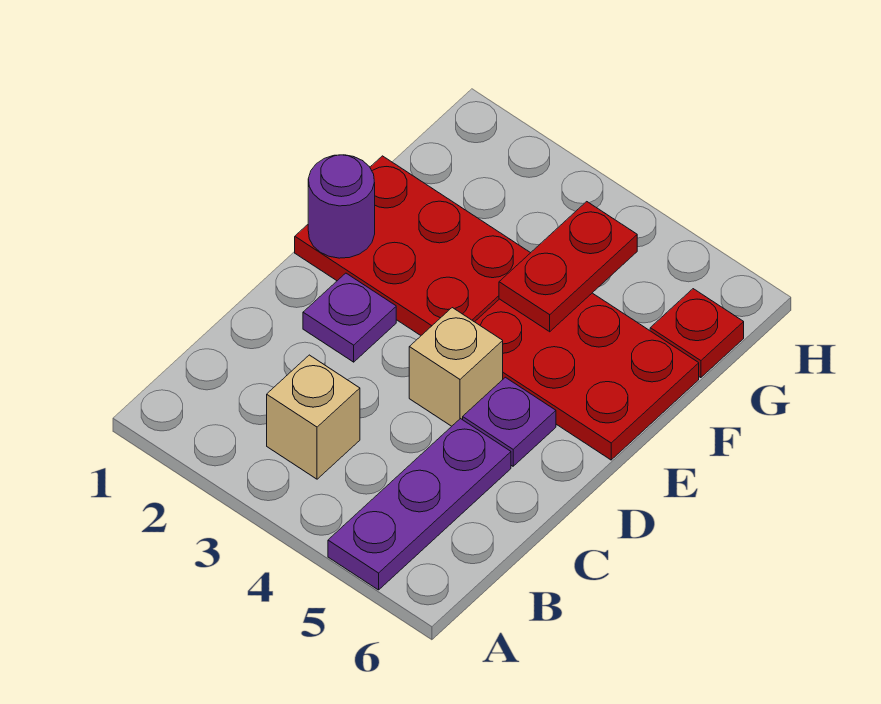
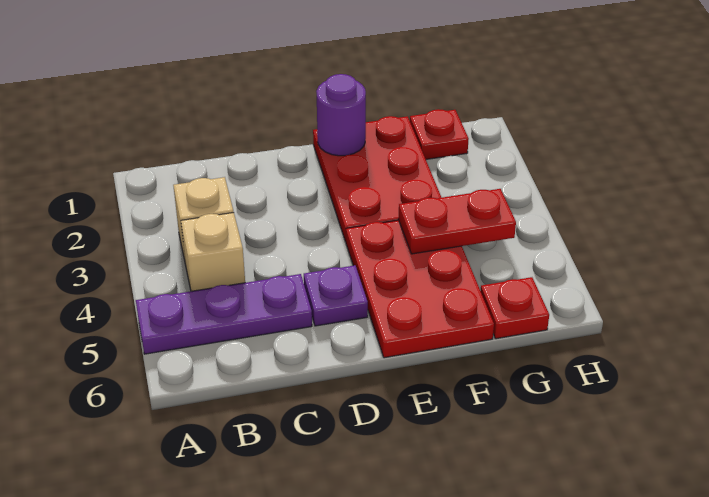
purple 1x1 plate [303,273,396,362] -> none
tan 1x1 brick [409,308,503,426] -> tan 1x1 brick moved to [181,213,245,291]
none -> red 1x1 plate [410,109,469,159]

